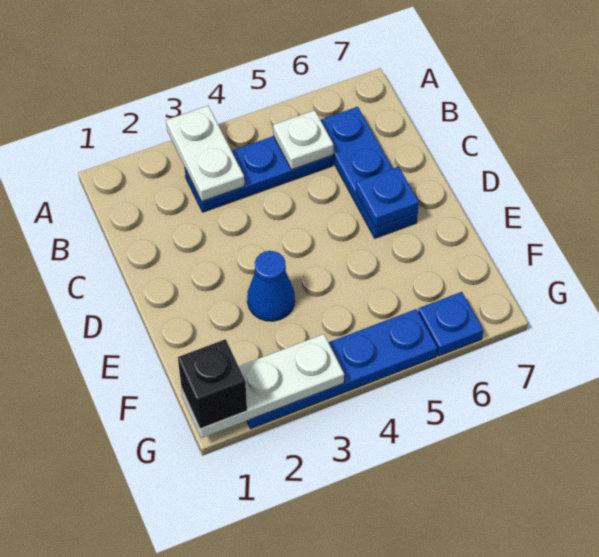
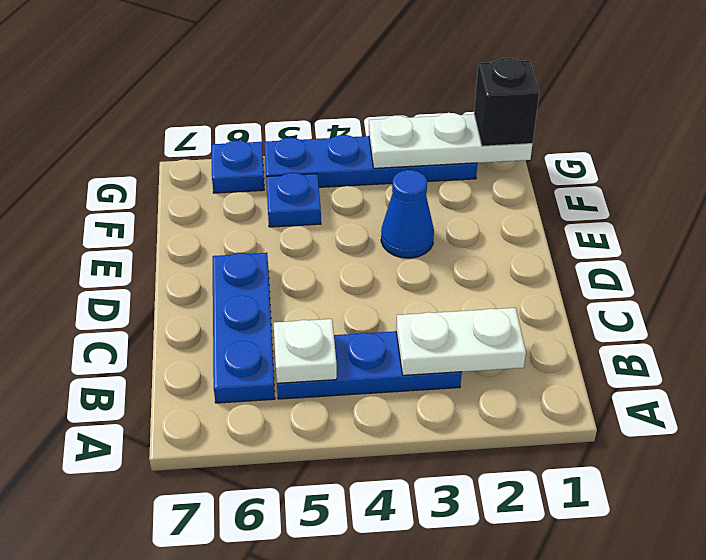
white 1x2 plate [166,106,244,201] -> white 1x2 plate turned to [396,308,526,375]
blue 1x1 plate [356,167,419,228] -> blue 1x1 plate moved to [266,173,321,227]

